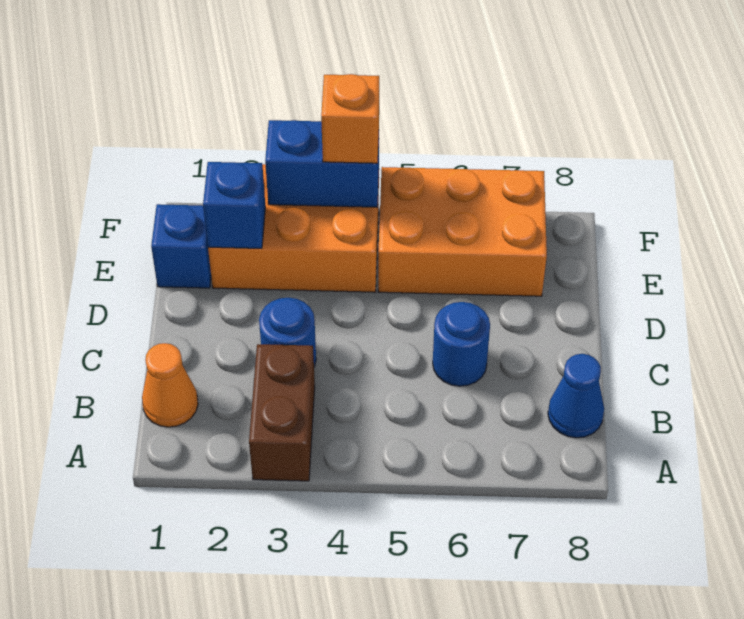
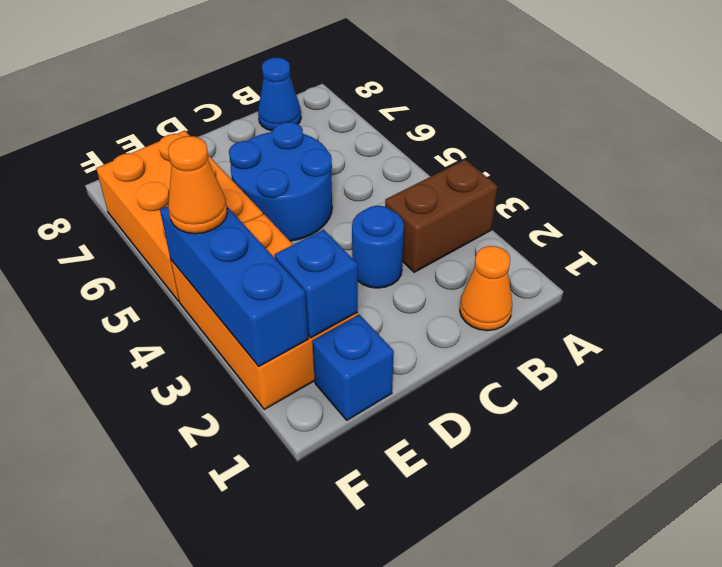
blue 1x1 round brick [433,302,490,386] -> blue 2x2 round brick [229,122,332,241]
blue 1x2 brick [265,120,379,207] -> blue 1x3 brick [160,206,308,366]
orange 1x1 brick [321,74,379,163] -> orange 1x1 cone [168,136,227,234]

